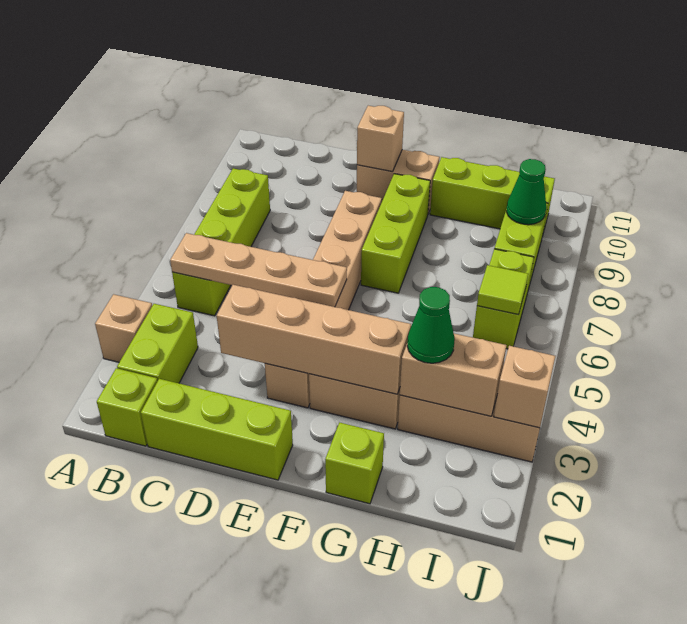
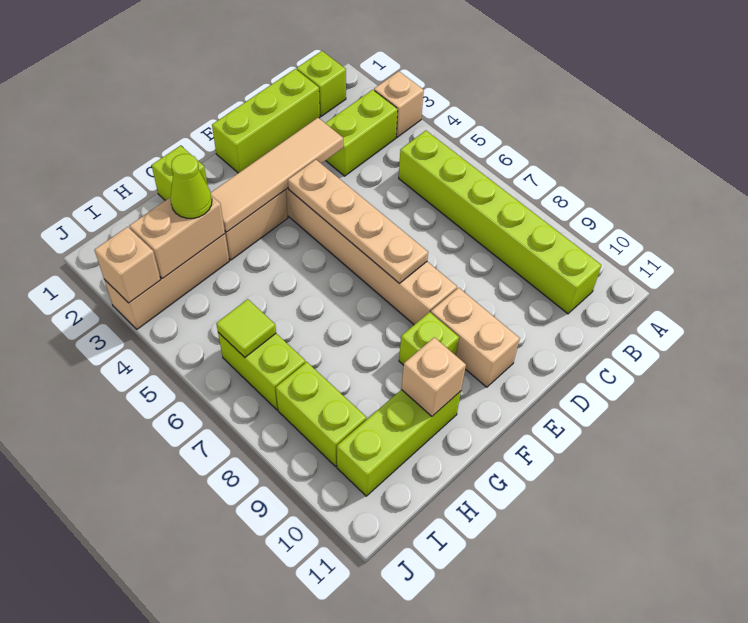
lime 1x2 brick [117,304,198,383] -> lime 1x2 brick turned to [326,90,398,176]
lime 1x4 brick [172,168,270,316] -> lime 1x6 brick [399,131,601,314]
tan 1x4 plate [170,233,347,307] -> tan 1x4 plate turned to [288,160,428,283]
tan 1x4 brick [217,285,411,394] -> tan 1x4 tile [211,118,343,232]
tan 1x2 brick [357,150,440,213] -> tan 1x2 brick turned to [431,288,520,387]
tan 1x1 brick [357,106,404,172] -> tan 1x1 brick moved to [401,337,466,416]
lime 1x3 brick [361,174,430,293] -> lime 1x1 brick [399,312,459,365]
green 1x1 cone [407,287,455,363] -> lime 1x1 cone [170,154,212,218]
green 1x1 cone [506,159,546,225] -> none

